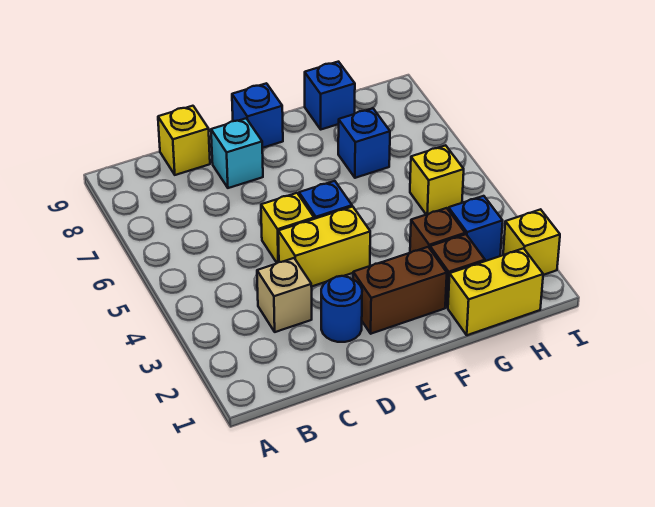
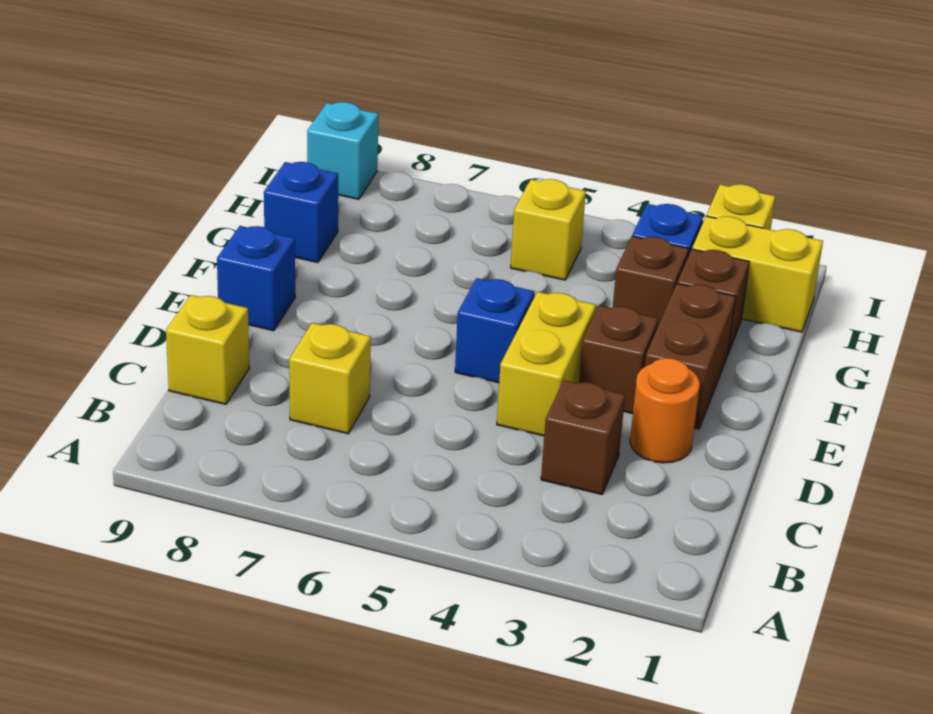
tan 1x1 brick [257,258,312,332] -> brown 1x1 brick [541,381,625,494]
blue 1x1 round brick [321,276,362,342] -> orange 1x1 round brick [630,358,700,463]
yellow 1x1 brick [261,193,314,263] -> yellow 1x1 brick moved to [289,323,371,434]
cyan 1x1 brick [211,119,263,188] -> cyan 1x1 brick moved to [307,102,379,199]
none -> brown 1x1 brick [579,305,658,414]
yellow 1x2 brick [448,248,543,335] -> yellow 1x2 brick turned to [692,216,823,332]
blue 1x1 brick [338,108,390,178] -> none

